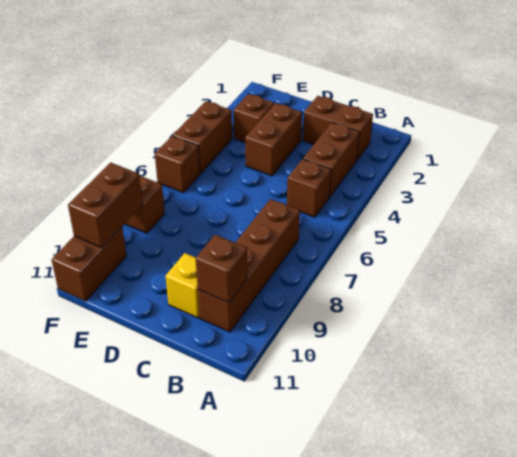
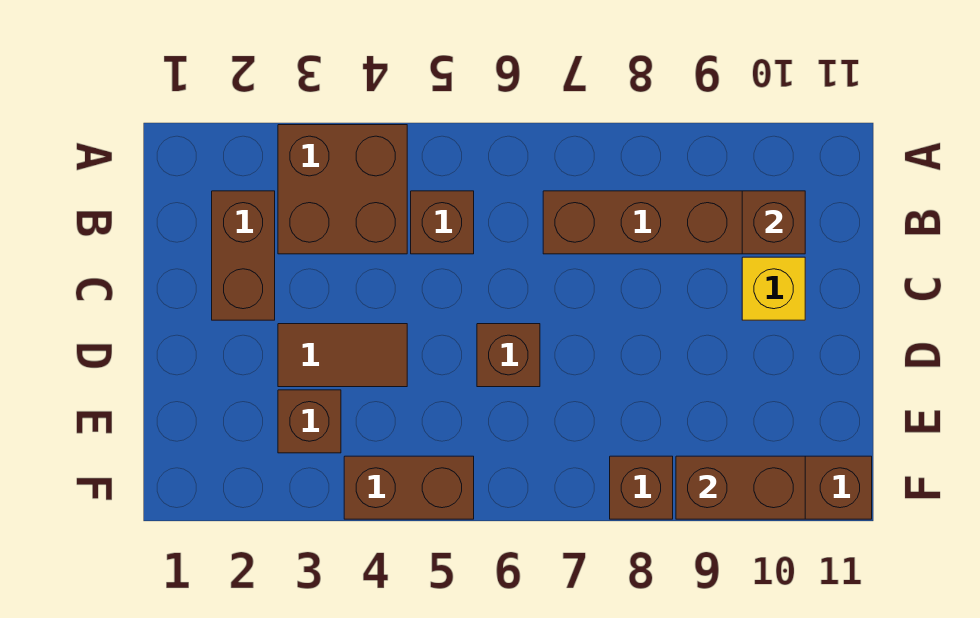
brown 1x2 brick [303,122,360,197] -> brown 2x2 brick [278,125,407,254]
brown 1x2 brick [245,103,302,176] -> brown 1x2 tile [278,324,407,387]
brown 1x1 brick [155,136,200,193] -> brown 1x1 brick moved to [477,324,540,387]

